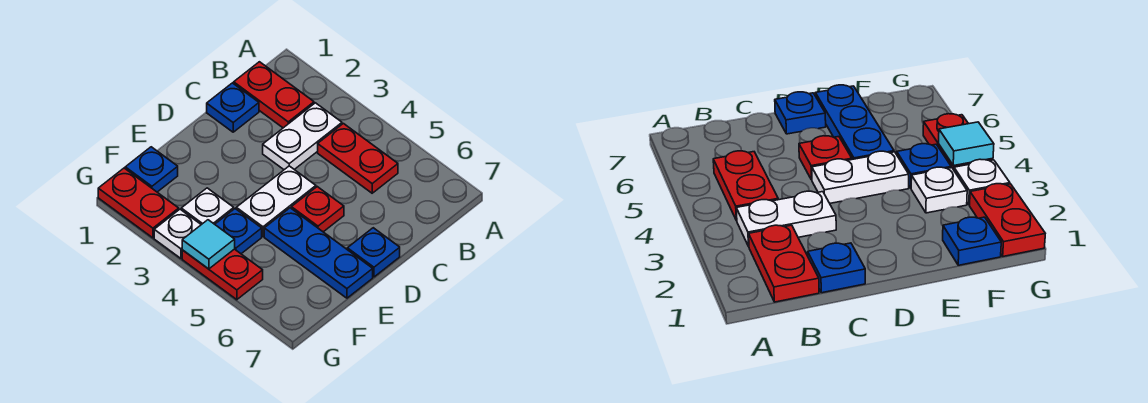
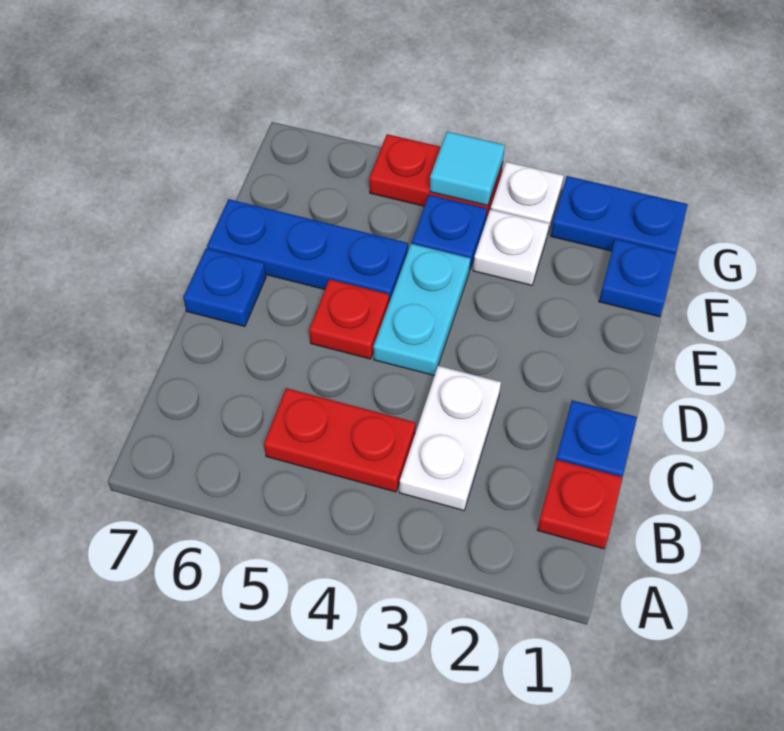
red 1x2 plate [234,62,314,128] -> red 1x1 plate [537,460,622,549]
white 1x2 plate [236,166,316,236] -> cyan 1x2 plate [373,244,470,376]
red 1x2 plate [98,168,179,238] -> blue 1x2 plate [551,176,688,253]

